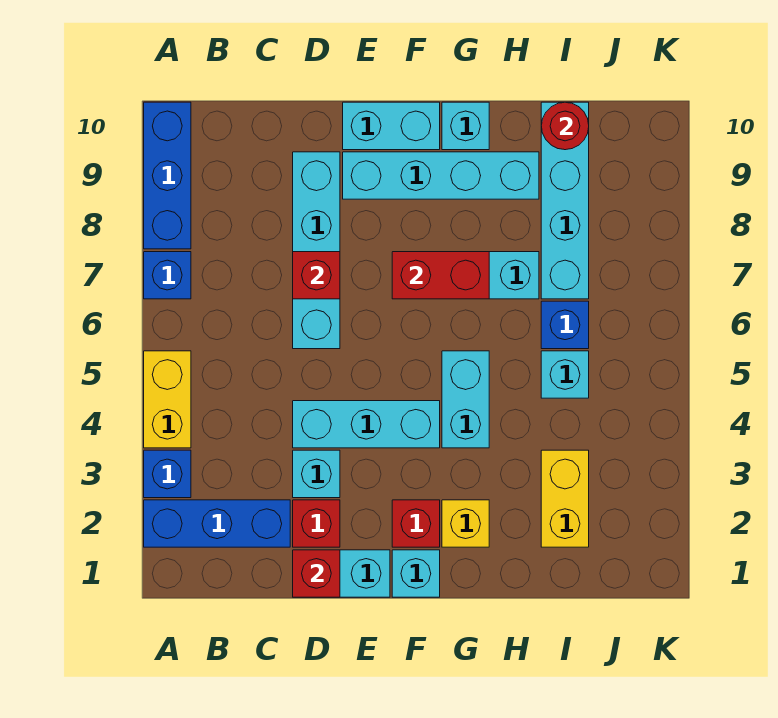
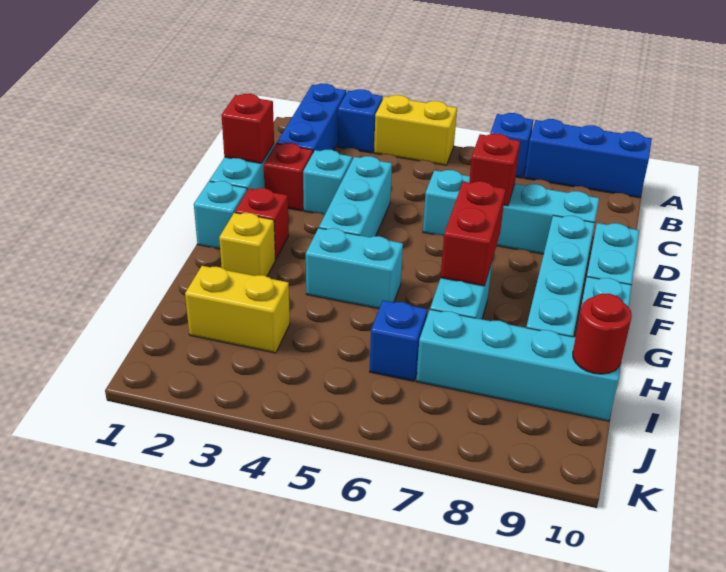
cyan 1x1 brick [541,351,589,398] -> none

